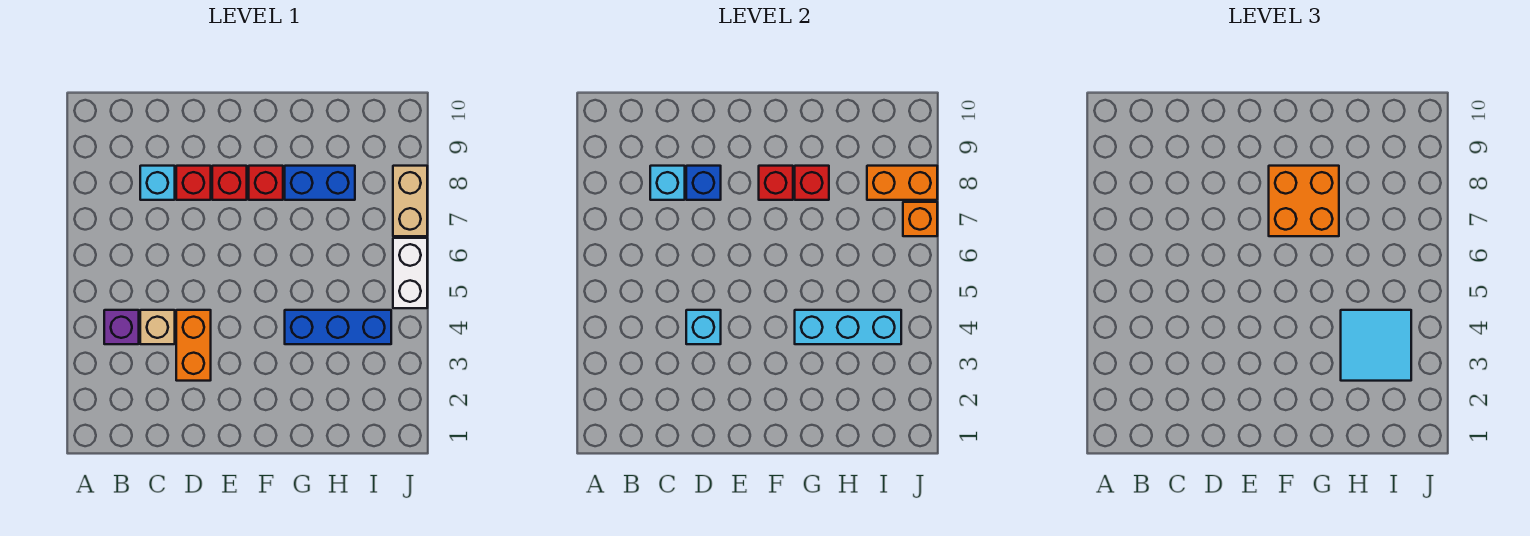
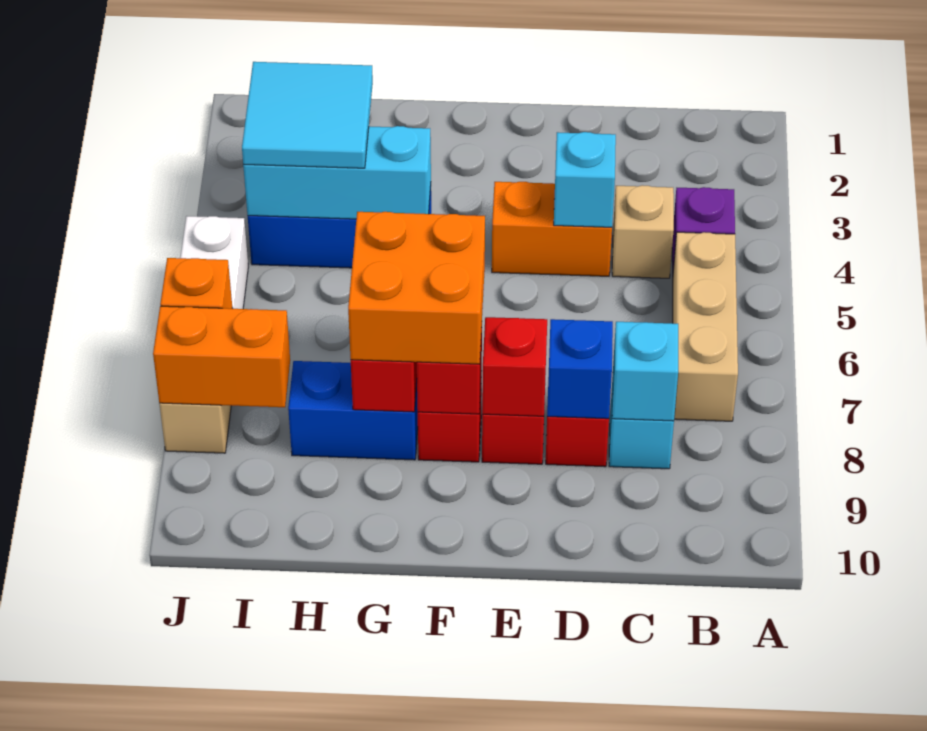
none -> tan 1x3 brick [673,232,738,421]
orange 1x2 brick [176,310,211,381] -> orange 1x2 brick turned to [492,182,612,276]
none -> red 1x1 brick [482,317,547,416]

